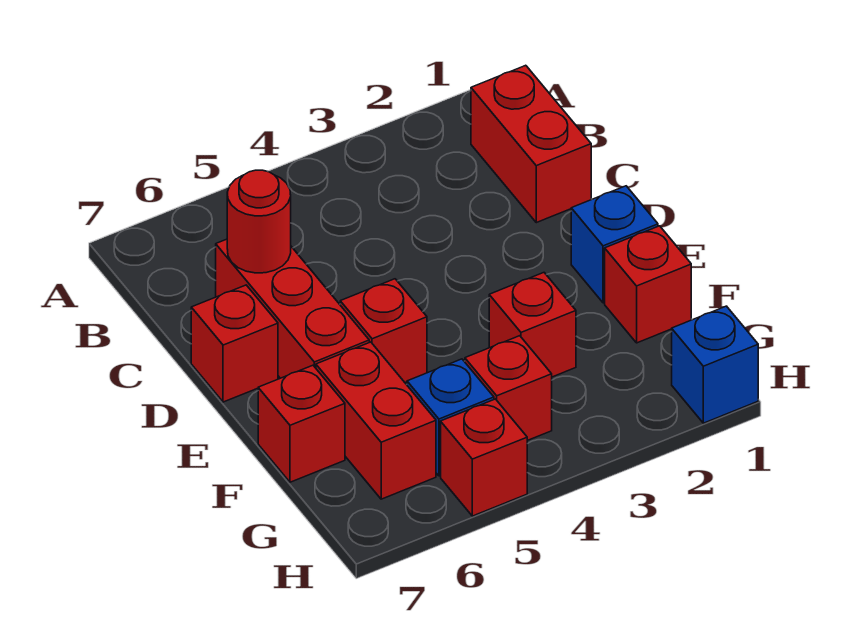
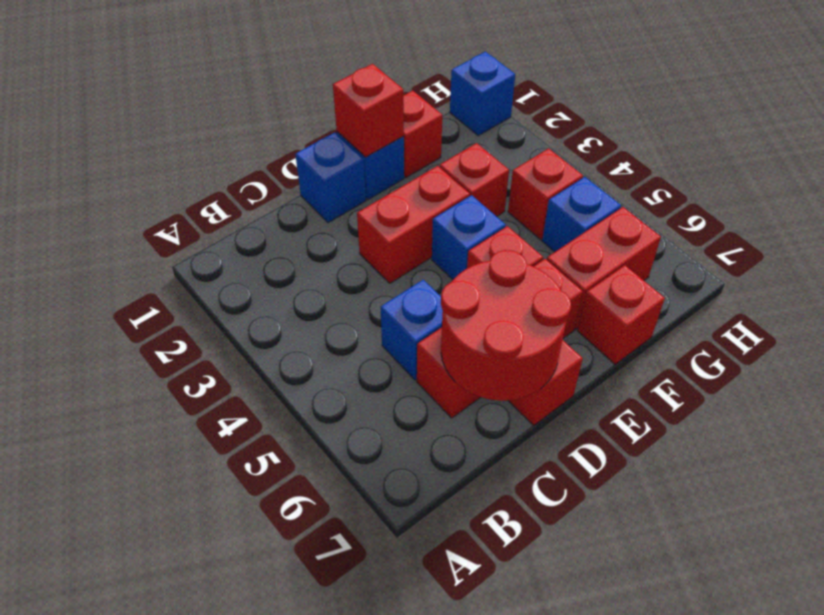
red 1x2 brick [471,65,591,223] -> red 1x2 brick moved to [357,166,470,283]
none -> blue 1x1 brick [380,280,443,380]
red 1x1 round brick [227,170,291,273] -> red 2x2 round brick [441,250,571,401]
none -> blue 1x1 brick [295,133,366,223]
none -> blue 1x1 brick [432,195,506,279]
red 1x1 brick [441,399,527,516] -> red 1x1 brick moved to [333,64,404,157]

